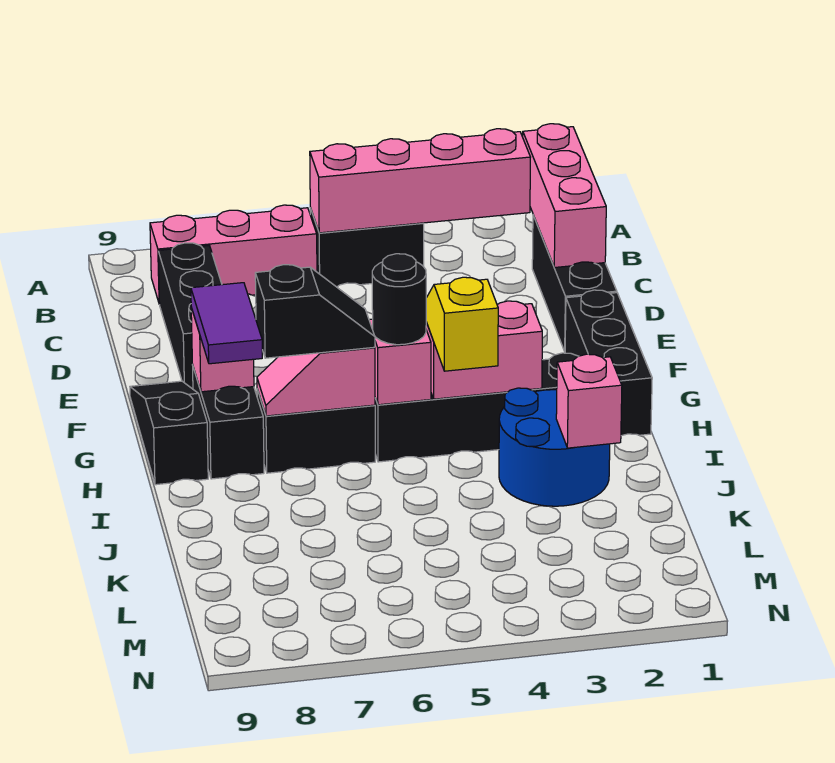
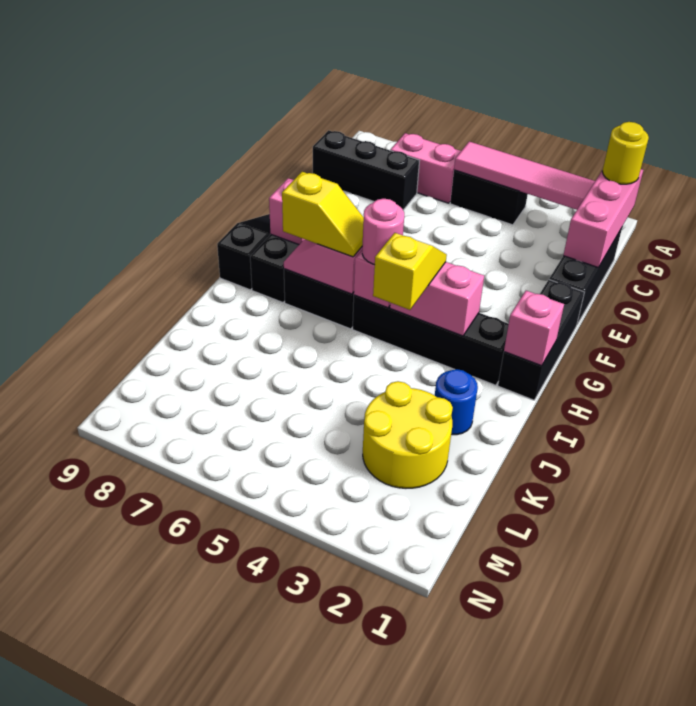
none -> yellow 1x1 round brick [602,122,649,184]
pink 1x4 brick [310,129,530,233] -> pink 1x4 tile [454,141,595,210]
pink 1x3 brick [150,205,317,304] -> pink 1x2 brick [390,133,461,203]
black 1x3 brick [158,243,222,389] -> black 1x3 brick turned to [313,130,420,210]
purple 1x2 tile [191,283,262,364] -> none
black 1x1 round brick [372,254,427,345] -> pink 1x1 round brick [362,199,404,265]
black 1x2 slope [255,265,375,358] -> yellow 1x2 slope [282,172,364,257]
blue 2x2 round brick [499,388,610,506] -> blue 1x1 round brick [435,369,478,435]
pink 1x1 brick [556,354,622,448] -> pink 1x1 brick moved to [504,291,564,366]
none -> yellow 2x2 round brick [363,381,453,488]

